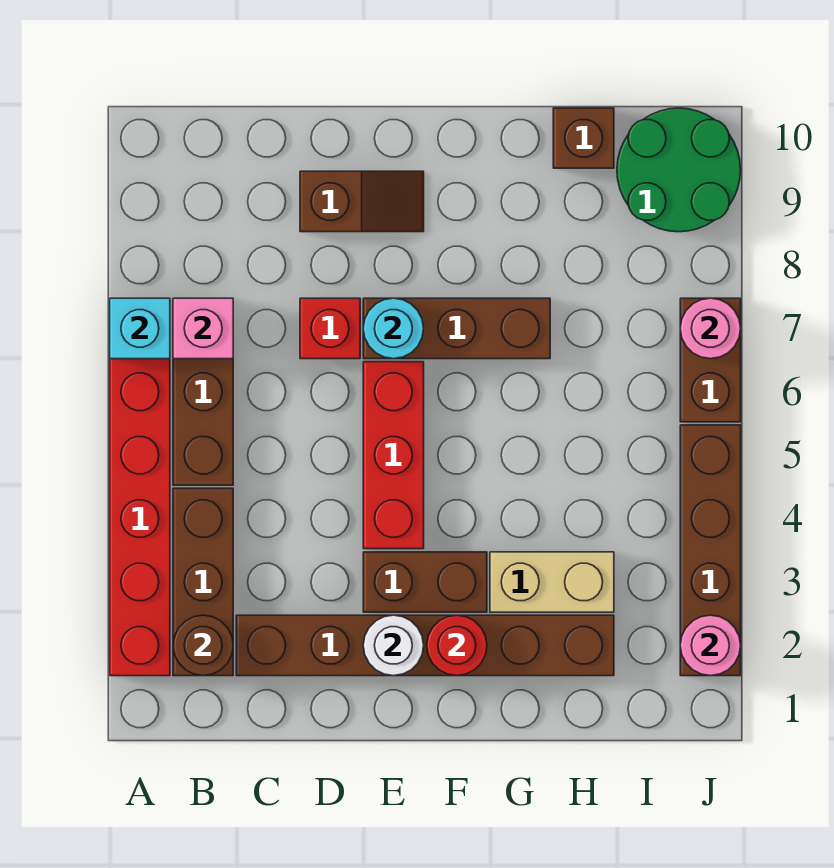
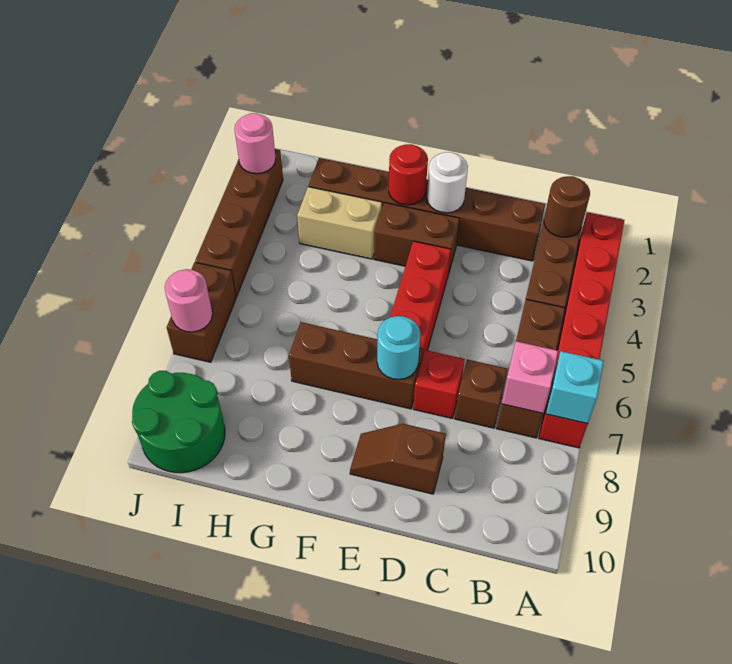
brown 1x1 brick [553,108,614,168] -> brown 1x1 brick moved to [455,360,507,428]

